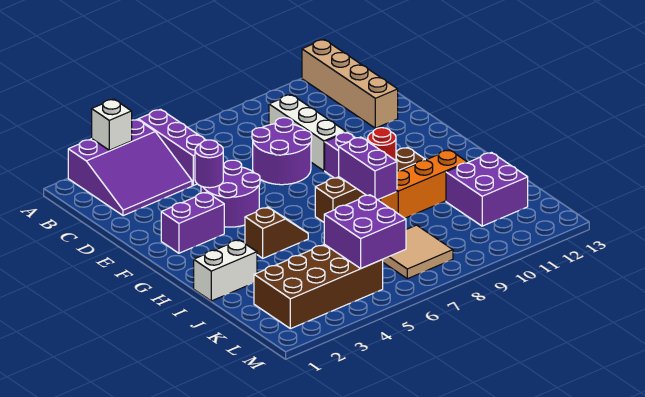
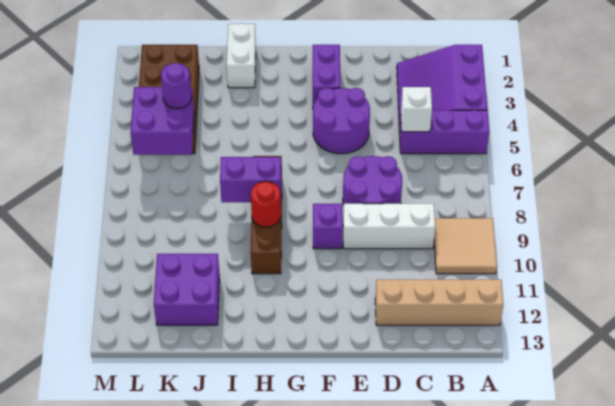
white 1x1 brick [92,99,132,150] -> white 1x1 brick moved to [401,87,432,132]
purple 1x1 round brick [195,140,223,188] -> purple 1x1 round brick moved to [161,63,192,109]
brown 1x2 slope [245,207,308,258] -> none
orange 1x3 brick [381,150,467,218] -> none
tan 2x2 tile [382,225,453,279] -> tan 2x2 tile moved to [434,218,497,274]

